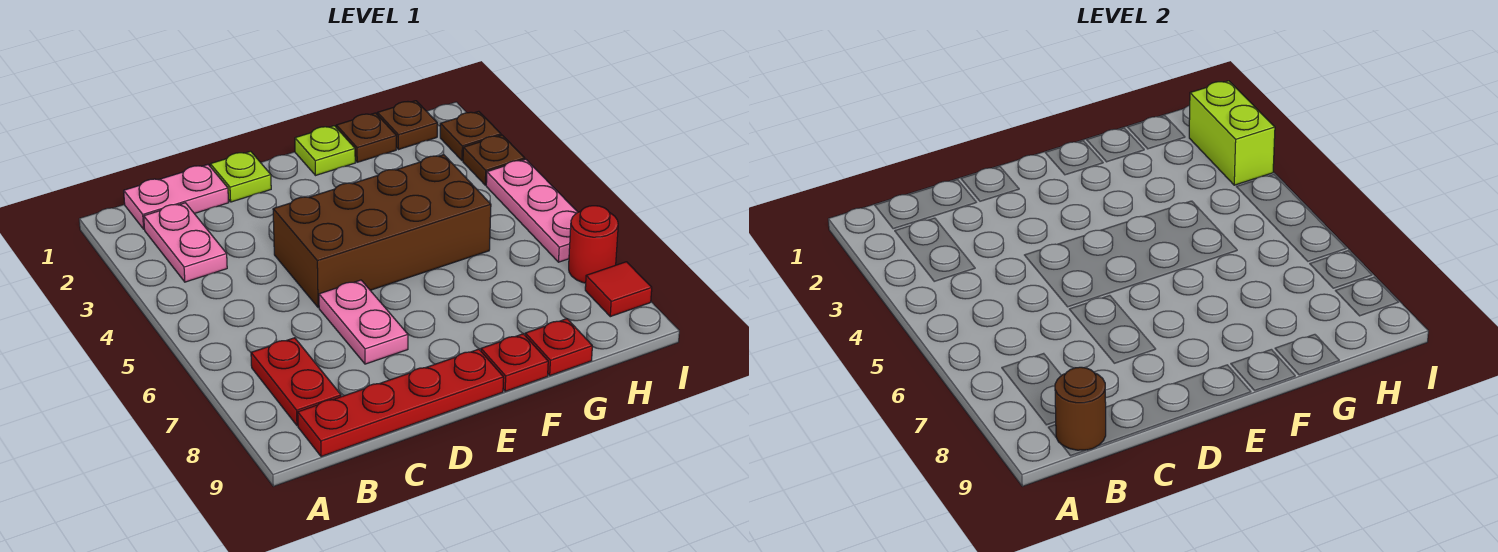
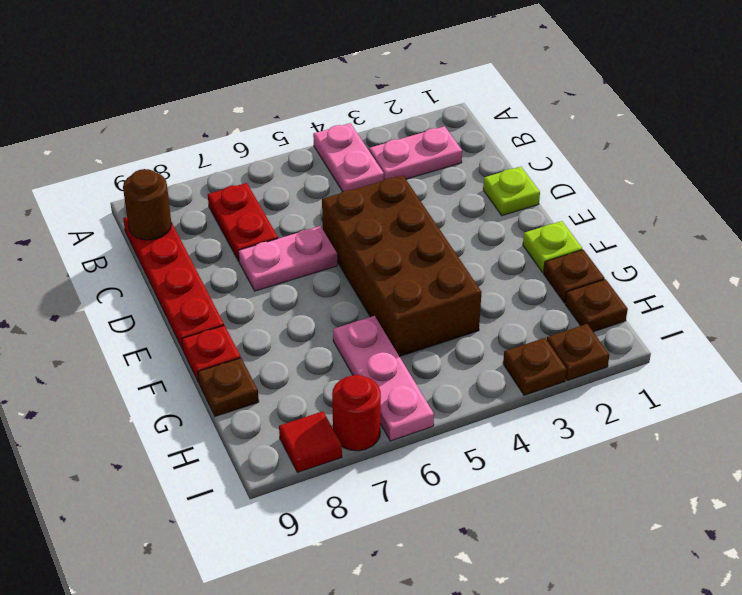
pink 1x2 plate [124,165,229,229] -> pink 1x2 plate moved to [313,123,384,192]
red 1x2 plate [251,338,341,426] -> red 1x2 plate turned to [208,183,278,261]
red 1x1 plate [525,319,592,376] -> brown 1x1 plate [198,358,259,416]
lime 1x2 brick [1189,81,1275,185] -> none
pink 1x3 plate [486,159,578,262] -> pink 1x3 plate turned to [333,316,434,441]

